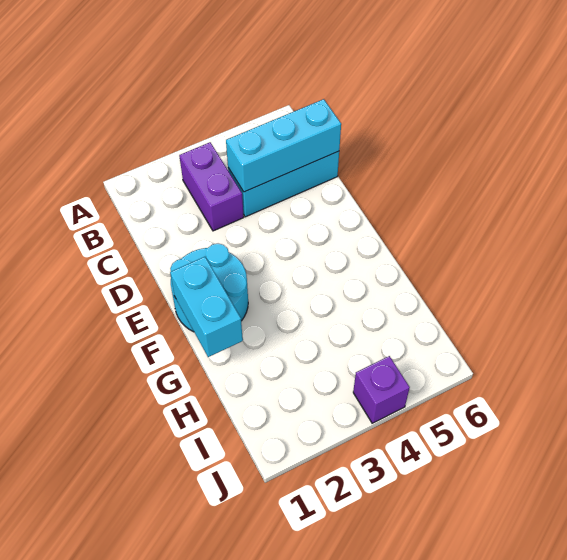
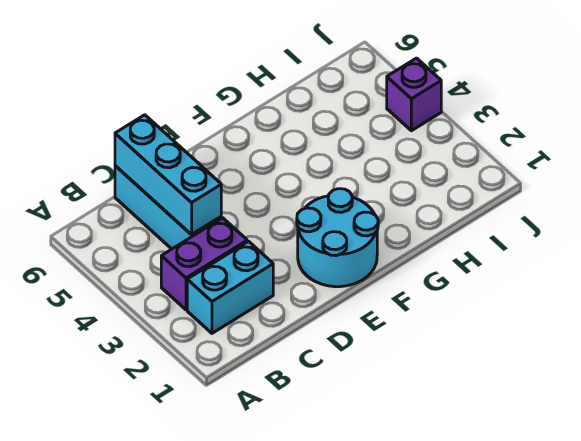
cyan 1x2 brick [170,257,243,357] -> cyan 1x2 brick moved to [187,241,273,333]

